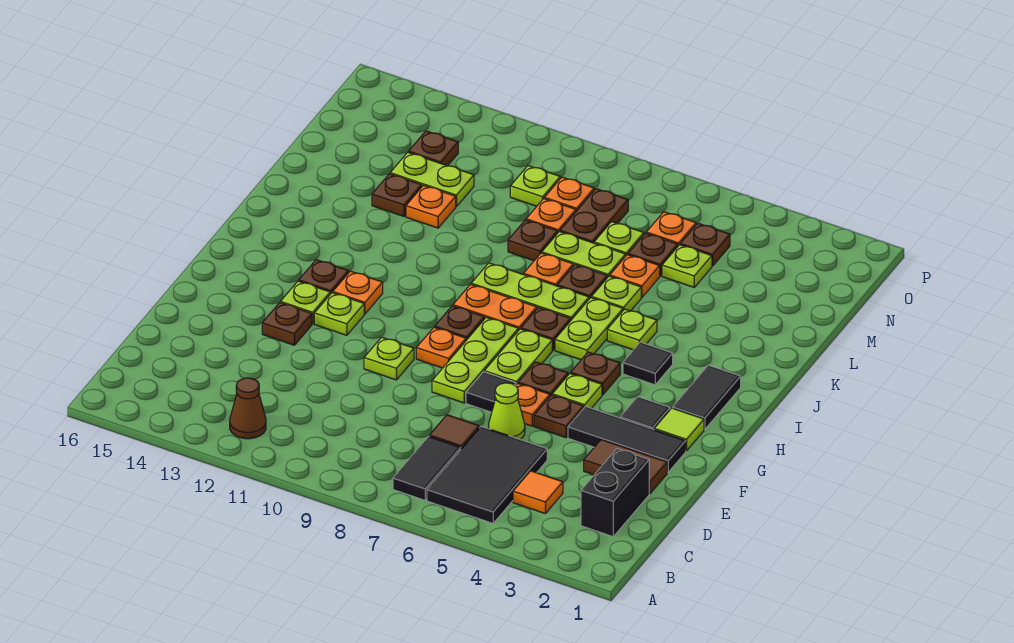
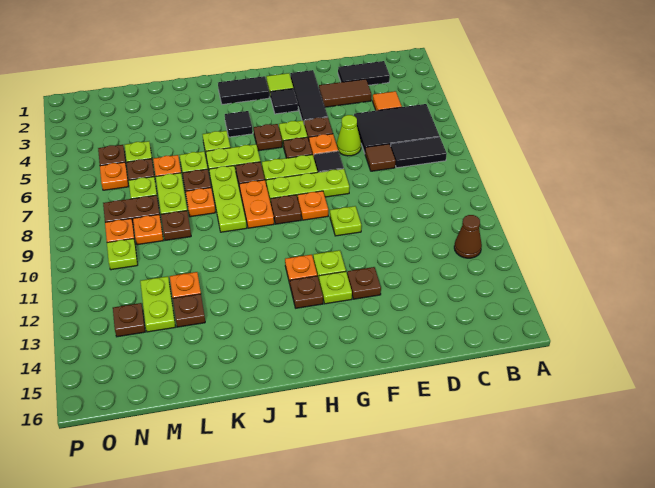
black 1x2 brick [581,449,649,537] -> black 1x2 tile [338,61,390,85]
brown 1x2 tile [584,440,667,494] -> brown 1x2 tile turned to [319,79,371,107]

